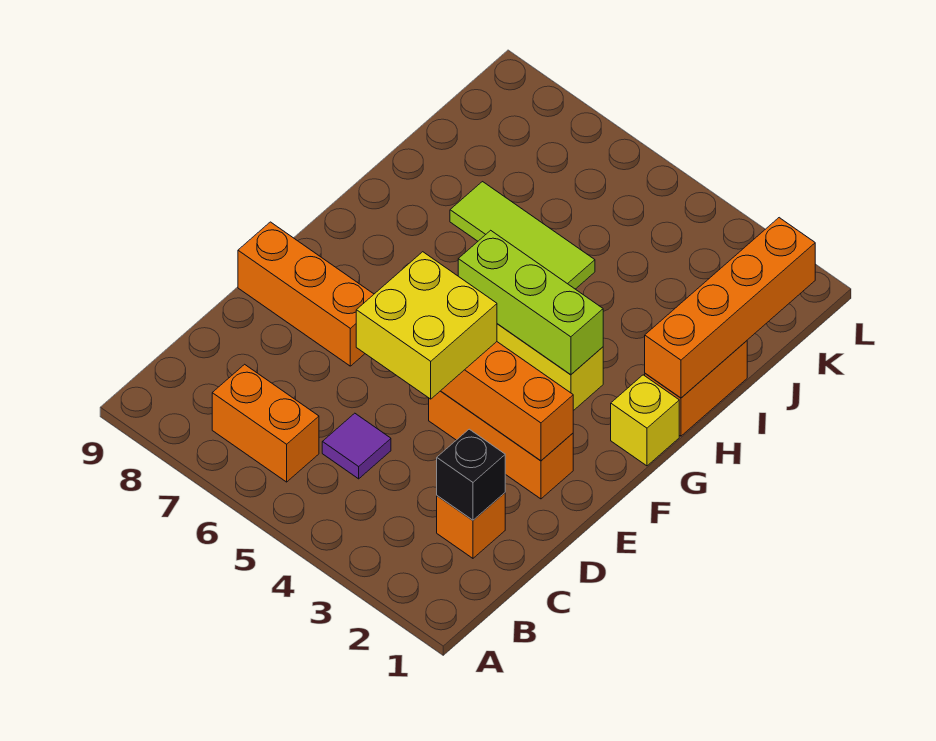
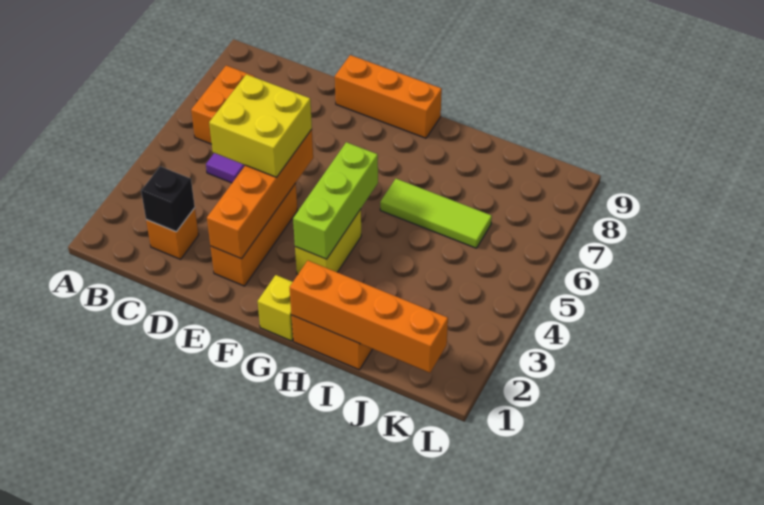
orange 1x3 brick [238,222,374,366] -> orange 1x3 brick turned to [335,55,442,138]
lime 1x3 tile [450,182,595,289] -> lime 1x3 tile turned to [380,179,492,248]

